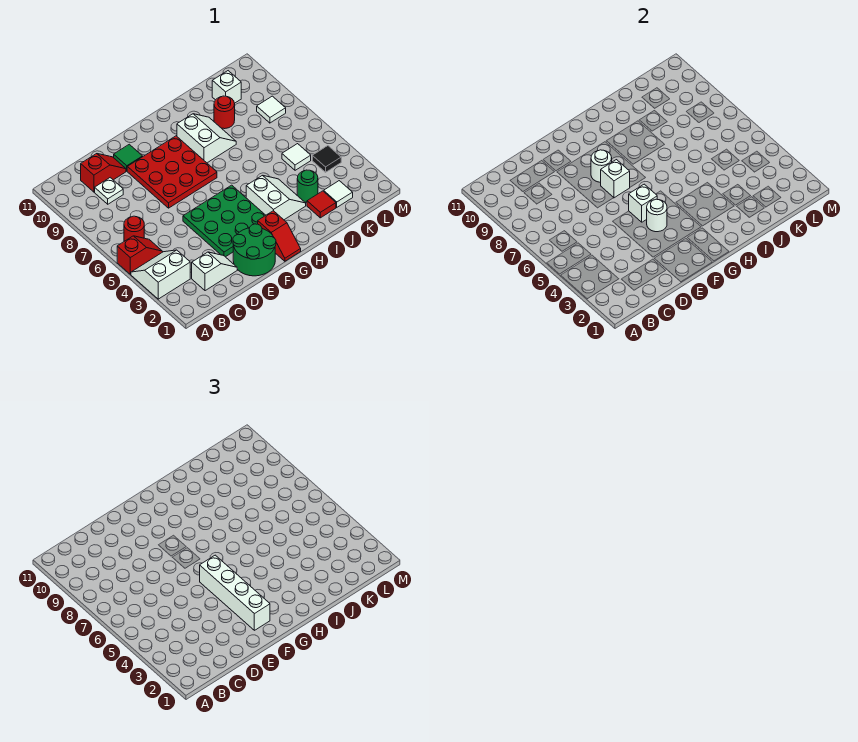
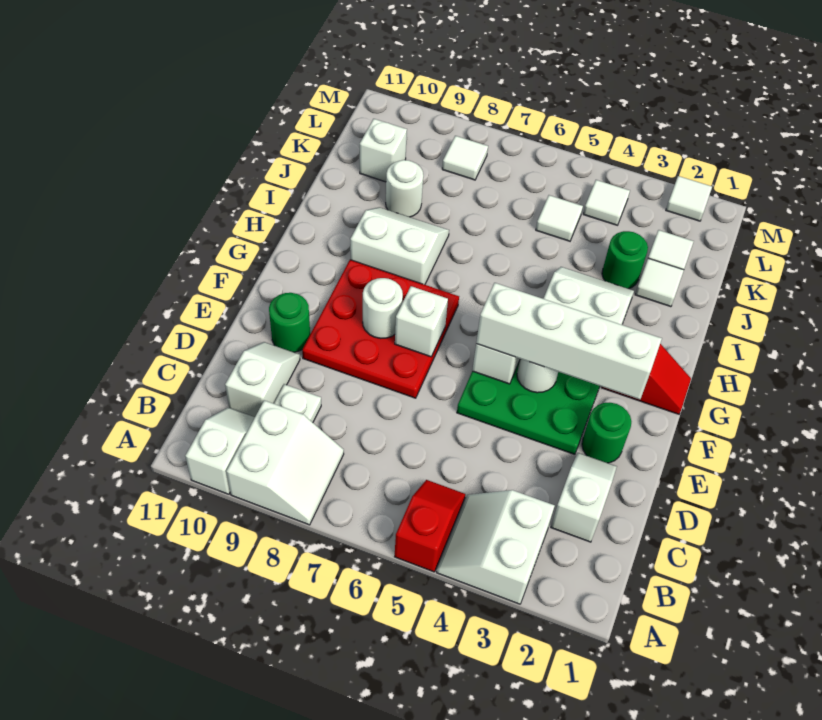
none -> white 2x2 slope [226,400,344,525]
none -> white 1x2 slope [185,408,255,494]
red 1x1 round brick [124,216,144,241] -> none
red 1x2 slope [81,154,126,192] -> white 1x2 slope [225,342,300,417]
green 2x2 round brick [233,224,276,276] -> green 1x1 round brick [582,403,631,463]
green 1x1 tile [114,144,143,171] -> green 1x1 round brick [269,293,310,352]
red 1x1 tile [307,191,336,218] -> white 1x1 tile [635,258,684,307]
red 1x1 round brick [214,96,235,129] -> white 1x1 round brick [386,160,423,217]
black 1x1 tile [312,146,341,172] -> white 1x1 tile [583,180,630,225]
none -> white 1x1 tile [666,176,712,221]

